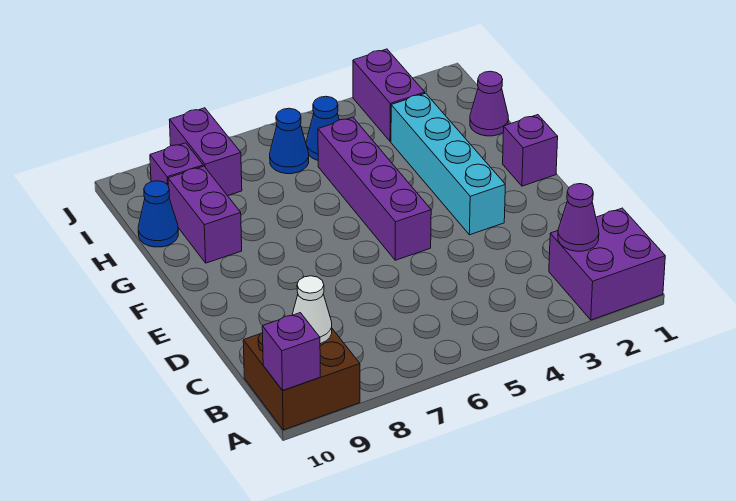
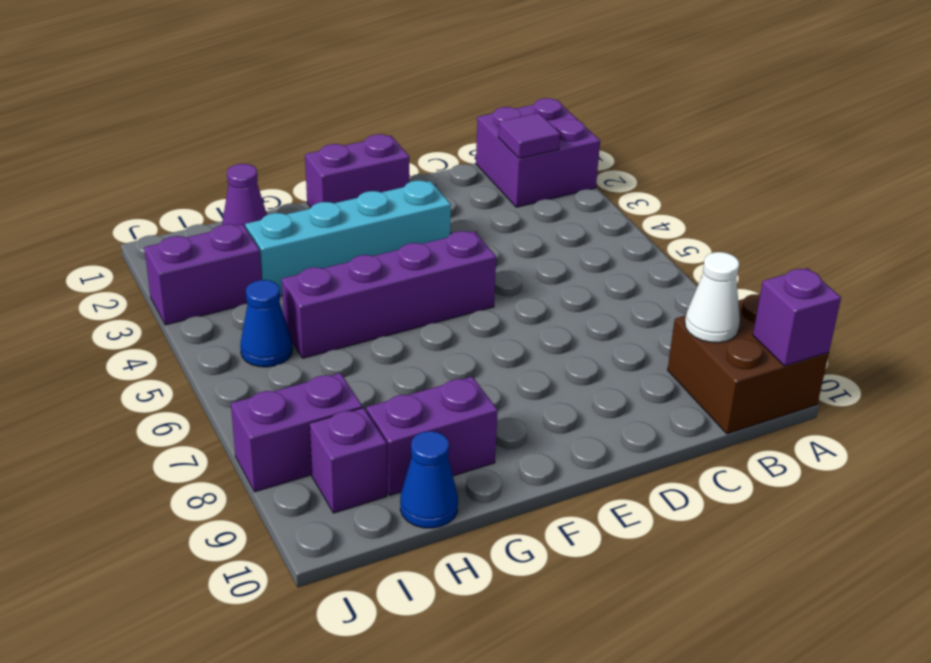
purple 1x1 cone [558,184,599,251] -> purple 1x1 tile [498,113,560,159]
purple 1x1 brick [503,115,558,186] -> purple 1x2 brick [305,134,410,207]
blue 1x1 cone [270,108,309,174] -> none

